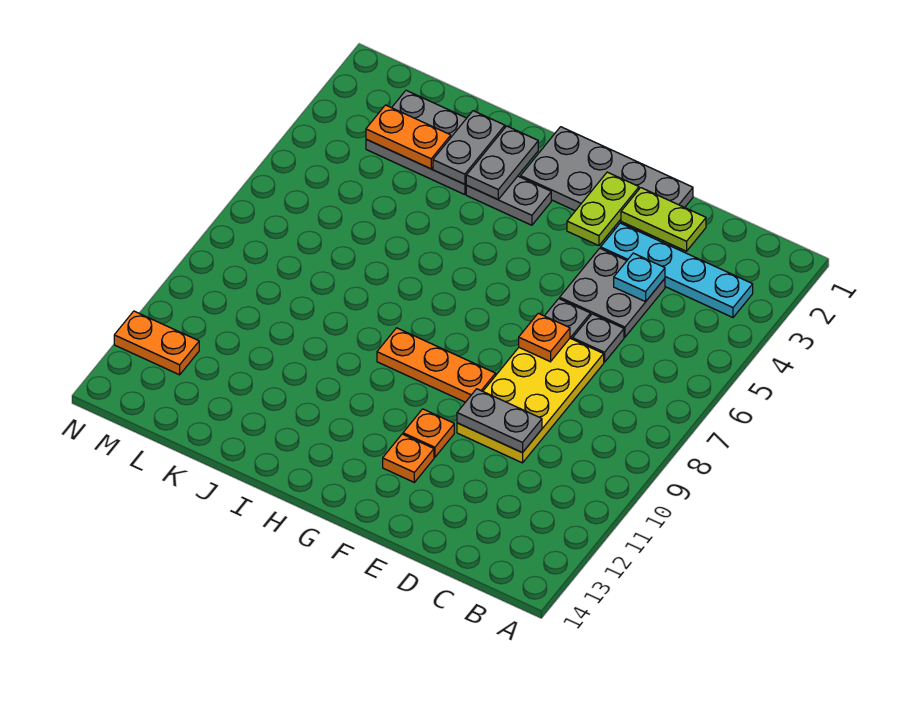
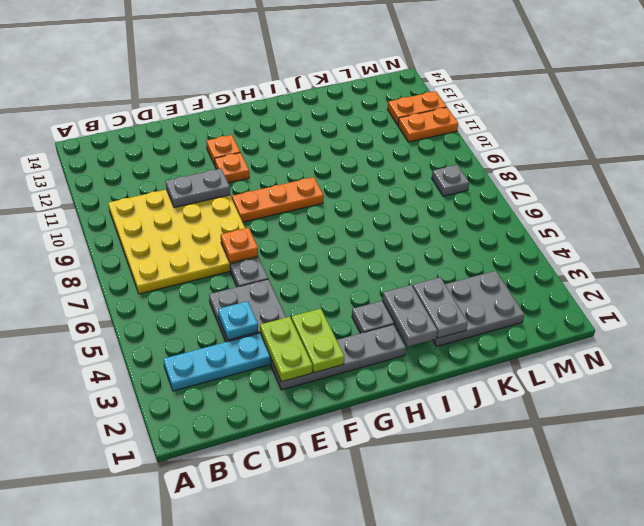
lime 1x2 plate [621,188,706,251] -> lime 1x2 plate turned to [260,317,312,382]
grey 1x1 plate [573,314,624,362] -> grey 1x1 plate moved to [432,165,469,196]
yellow 2x4 plate [457,338,604,463] -> yellow 4x4 plate [108,190,258,294]
grey 2x4 plate [521,127,693,240] -> grey 1x4 plate [271,325,406,390]
orange 1x2 plate [366,105,451,169] -> orange 1x2 plate moved to [398,107,458,142]

